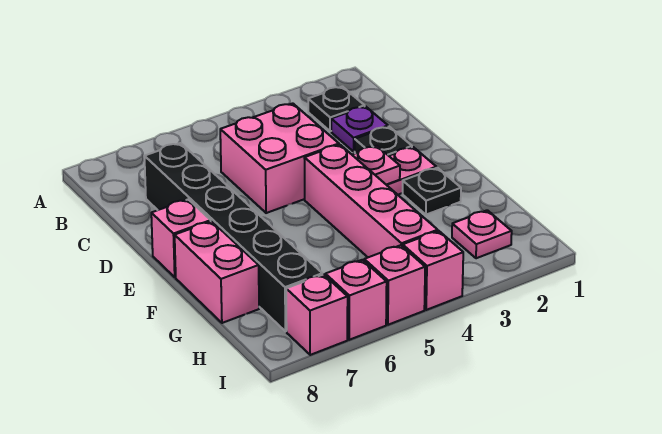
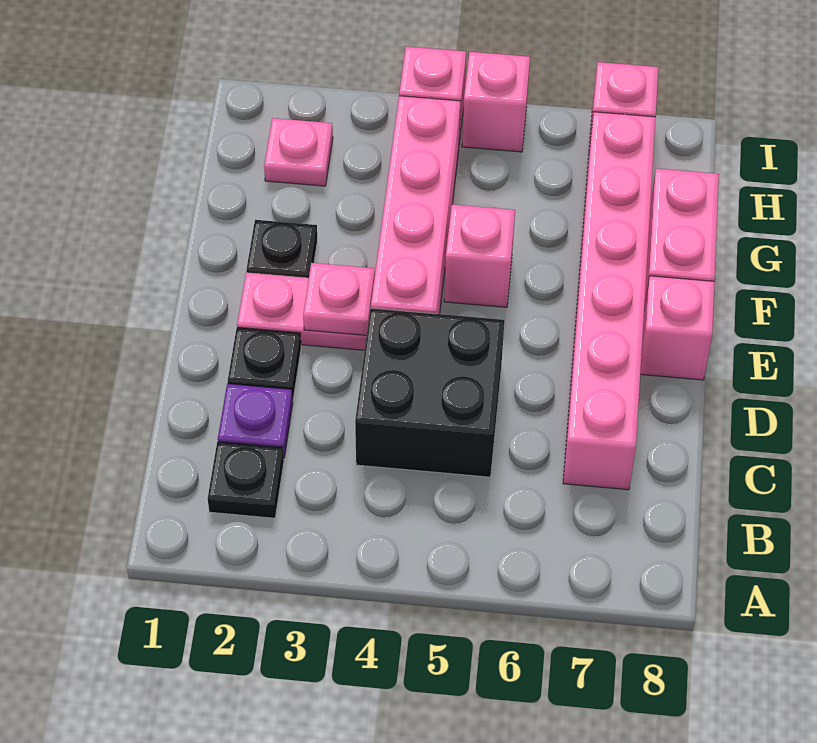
pink 2x2 brick [220,103,339,213] -> black 2x2 brick [355,308,504,477]
black 1x6 brick [144,143,322,331] -> pink 1x6 brick [563,112,656,490]
pink 1x1 brick [325,260,387,340] -> pink 1x1 brick moved to [444,204,515,307]

